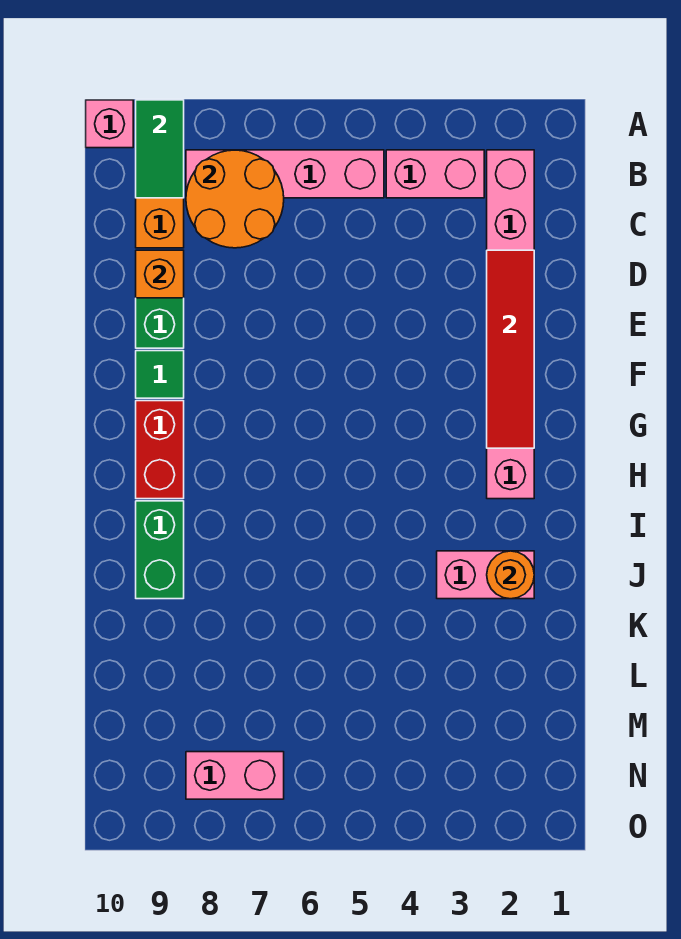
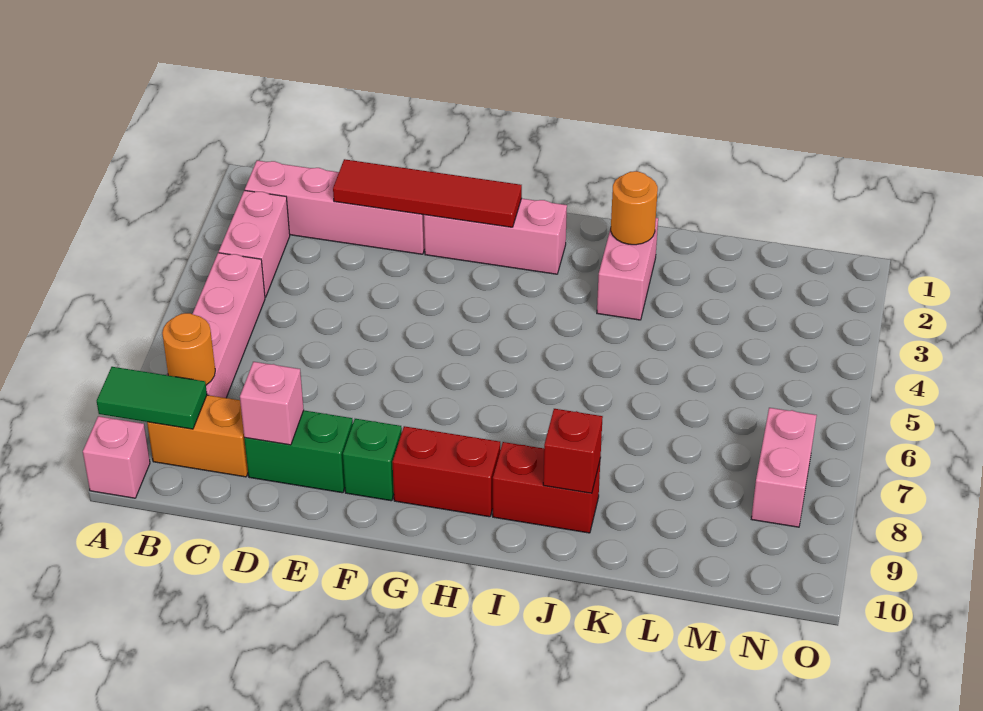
orange 2x2 round brick [186,150,284,248] -> orange 1x1 round brick [162,313,215,385]
orange 1x1 brick [136,250,184,298] -> pink 1x1 brick [240,362,304,445]
green 1x1 tile [136,351,184,398] -> green 1x1 brick [343,419,402,501]
green 1x2 brick [136,501,184,599] -> red 1x2 brick [493,442,600,533]
none -> red 1x1 brick [543,409,603,493]

